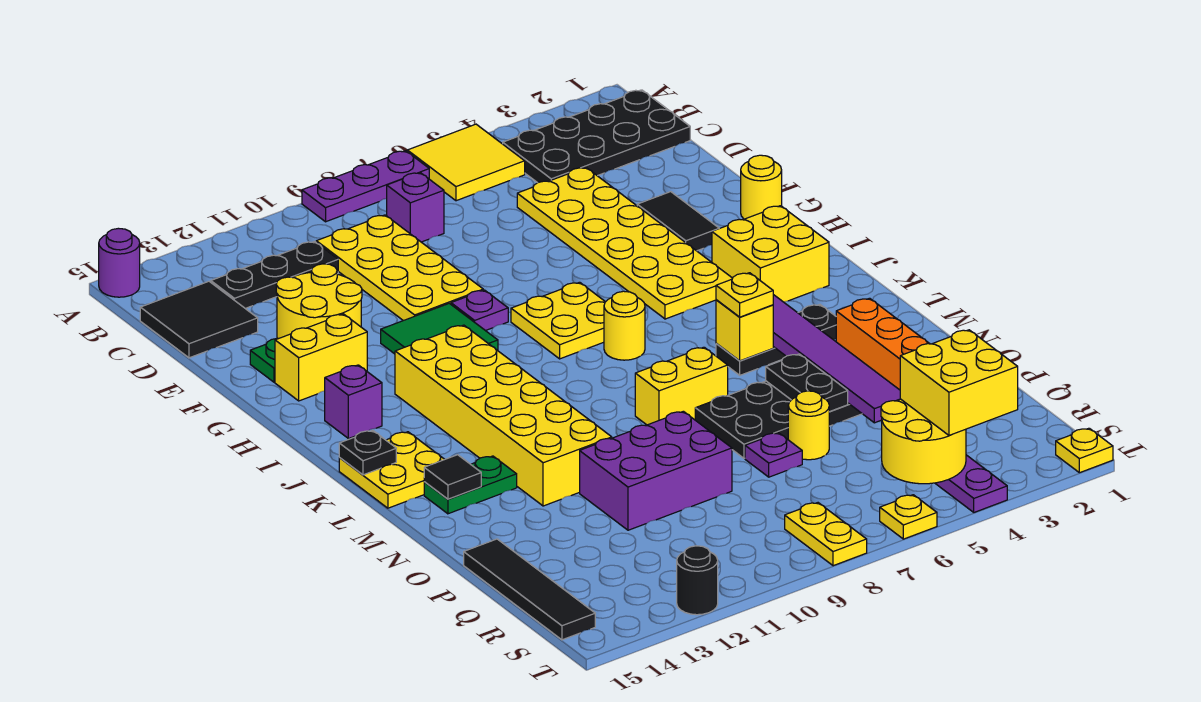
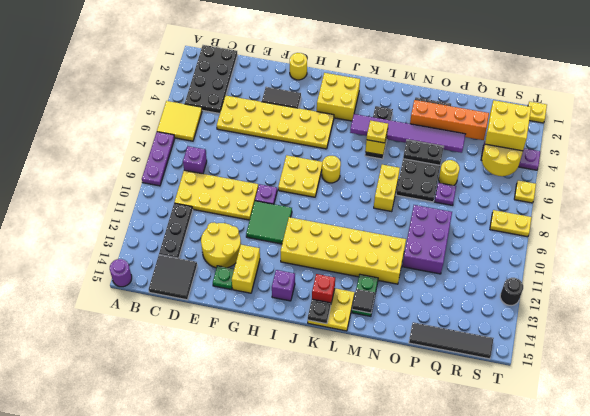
none -> red 1x1 brick [312,274,335,303]

